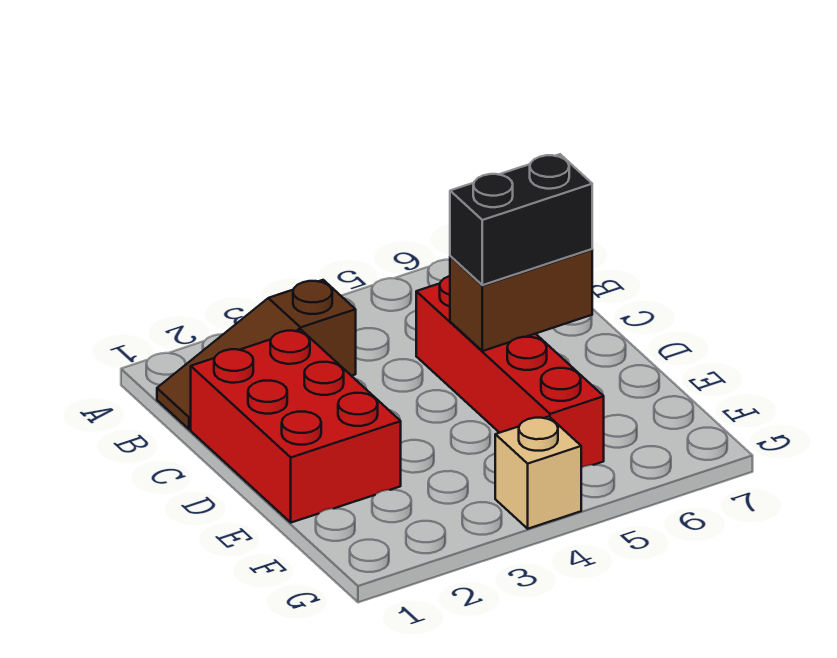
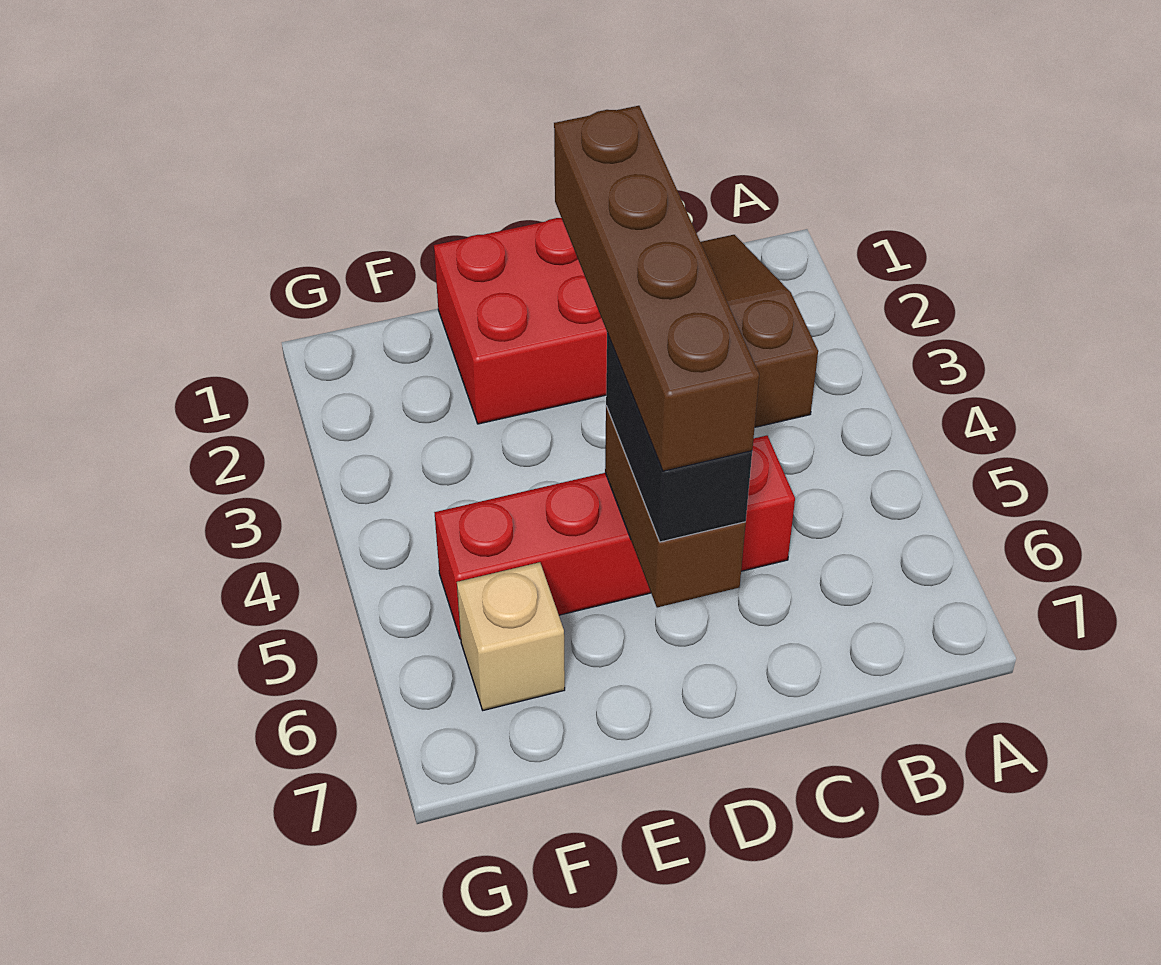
none -> brown 1x4 brick [554,106,759,471]
tan 1x1 brick [495,417,581,529] -> tan 1x1 brick moved to [457,562,565,710]

